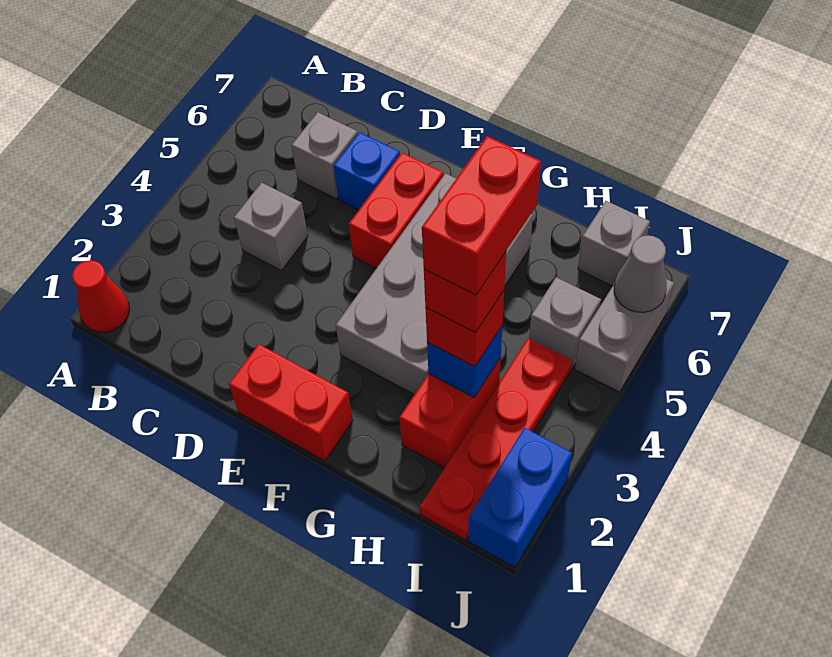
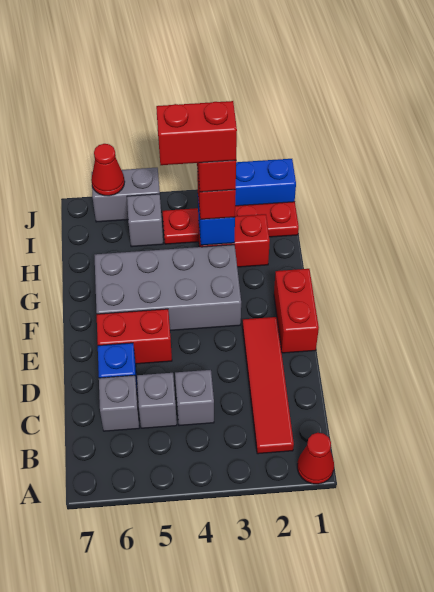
none -> red 1x4 tile [242,317,294,454]
grey 1x1 brick [578,201,650,286] -> grey 1x1 brick moved to [137,373,177,428]
grey 1x1 cone [614,235,667,312] -> red 1x1 cone [91,144,125,196]

